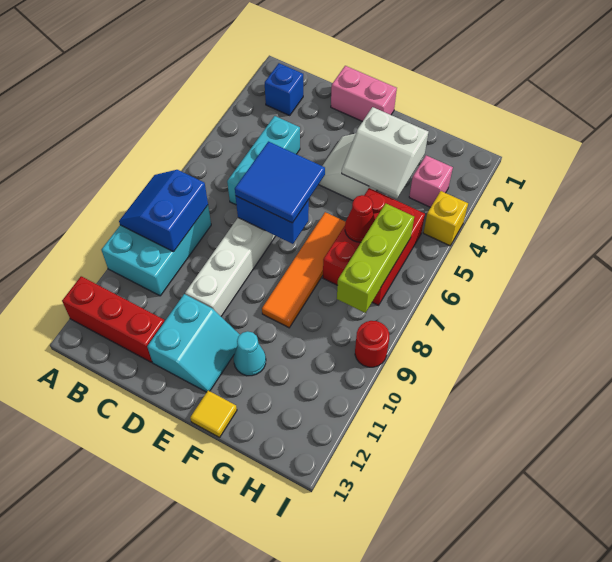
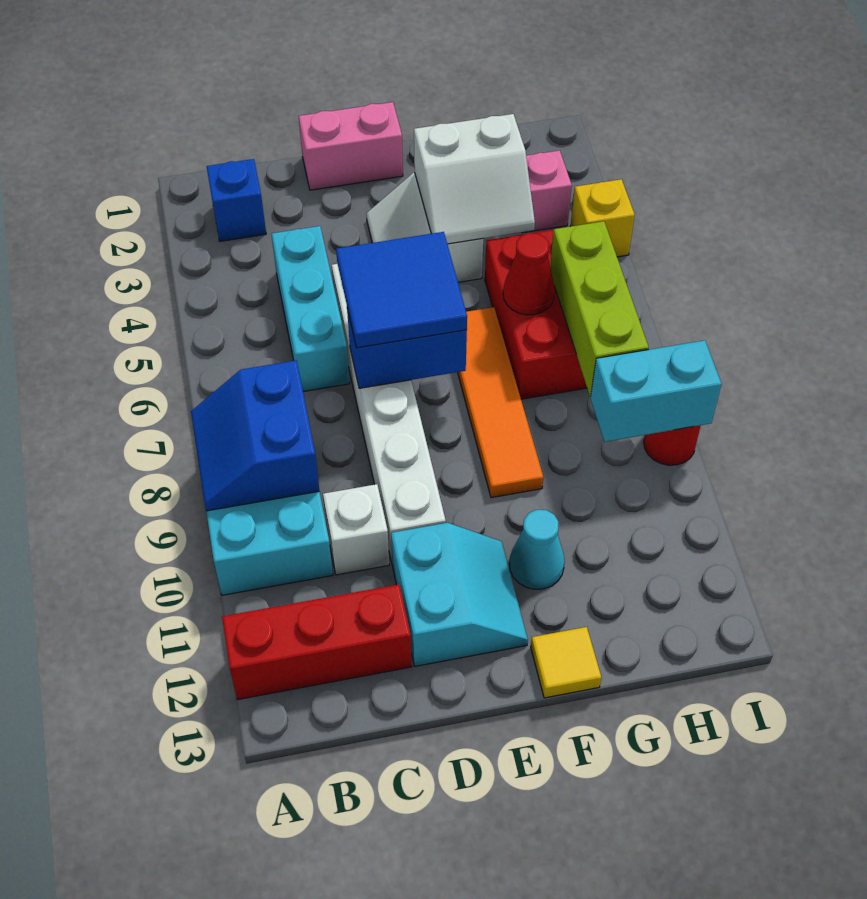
none -> white 1x1 brick [323,484,389,575]
none -> cyan 1x2 brick [591,340,721,442]

